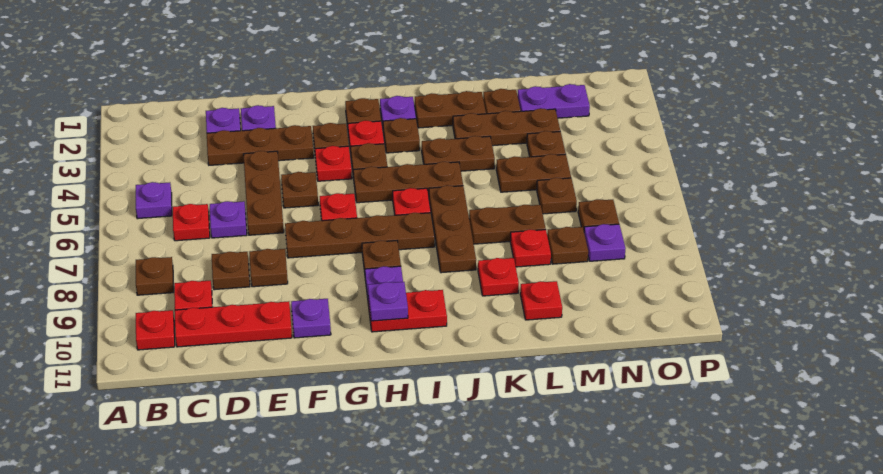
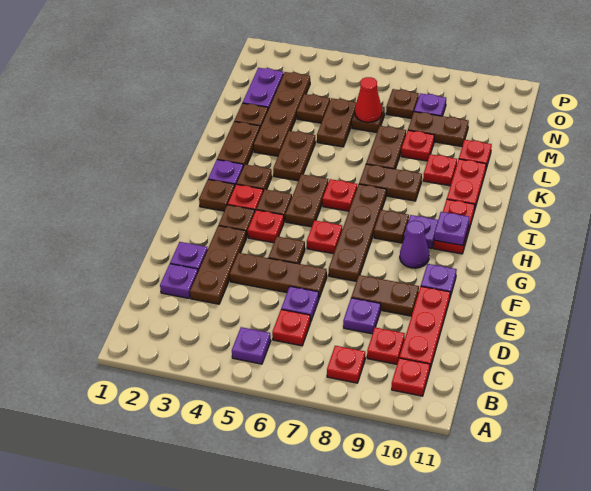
brown 1x1 plate [136,257,174,295] -> red 1x1 plate [327,346,365,383]
brown 1x1 plate [212,252,250,290] -> purple 1x1 plate [343,298,381,334]
brown 1x1 plate [249,249,288,287] -> brown 1x2 plate [351,275,419,316]
none -> purple 1x1 cone [400,221,429,268]
brown 1x3 plate [353,162,463,203] -> brown 1x2 plate [285,174,328,227]
brown 1x3 plate [429,185,476,273] -> brown 1x2 plate [359,164,422,201]
none -> red 1x2 plate [447,159,486,211]
brown 1x3 plate [453,108,560,146] -> brown 1x4 plate [253,72,310,156]
none -> red 1x1 cone [355,77,382,122]
brown 1x1 plate [547,227,588,264] -> brown 1x2 plate [408,112,469,147]

